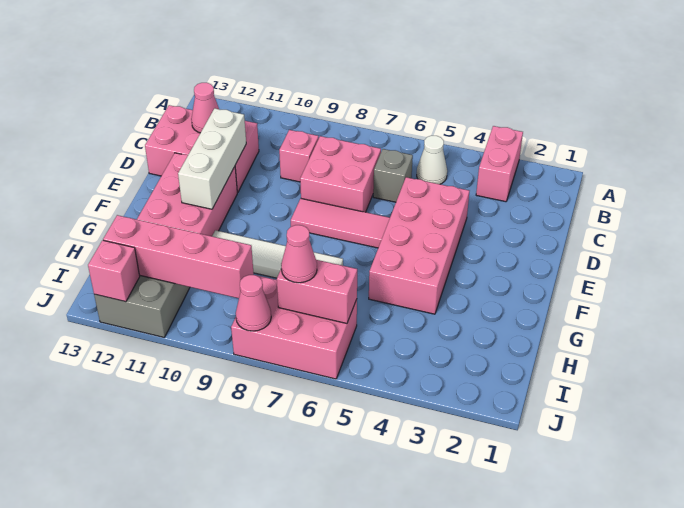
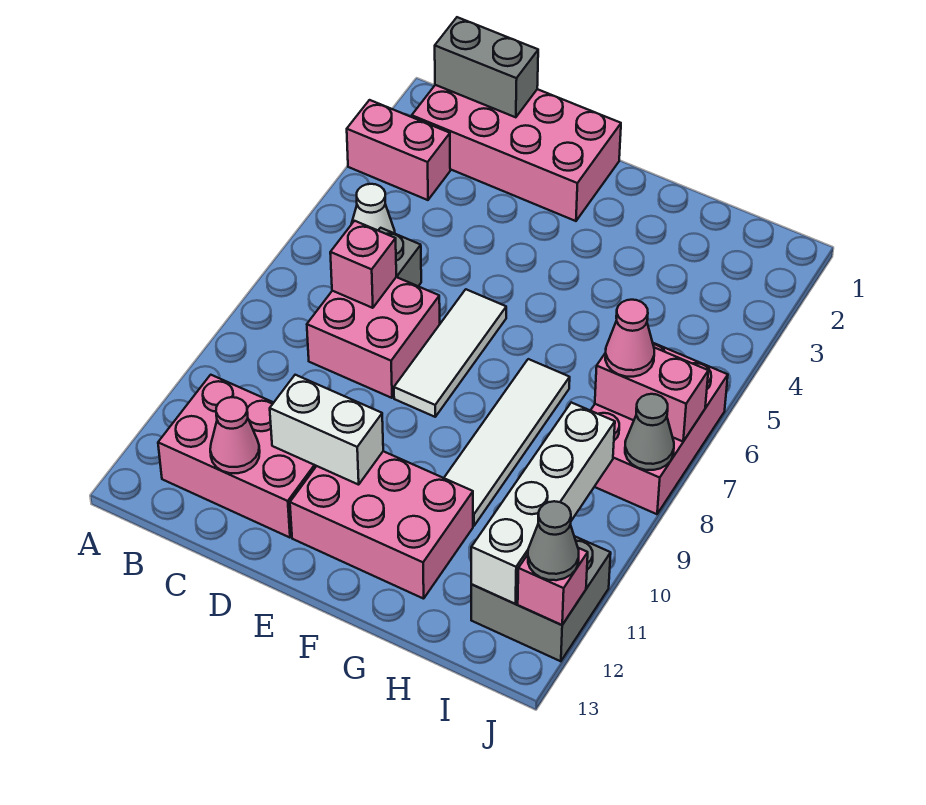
none -> grey 1x2 brick [435,17,538,117]
pink 1x1 brick [279,130,319,182] -> pink 1x1 brick moved to [330,221,396,308]
pink 2x3 brick [145,105,259,193] -> pink 2x3 brick turned to [158,375,316,538]
pink 2x4 brick [369,177,469,314] -> pink 2x4 brick moved to [412,85,621,221]
white 1x3 brick [178,108,246,209] -> white 1x2 brick [270,375,383,485]
pink 1x3 tile [291,199,390,248] -> white 1x3 tile [394,289,506,417]
pink 1x2 brick [277,260,357,323] -> pink 1x2 brick turned to [595,348,708,441]
pink 1x4 brick [103,215,254,298] -> white 1x4 brick [471,402,615,604]
pink 1x1 cone [236,275,271,331] -> grey 1x1 cone [625,394,674,470]
none -> grey 1x1 cone [528,501,579,580]

